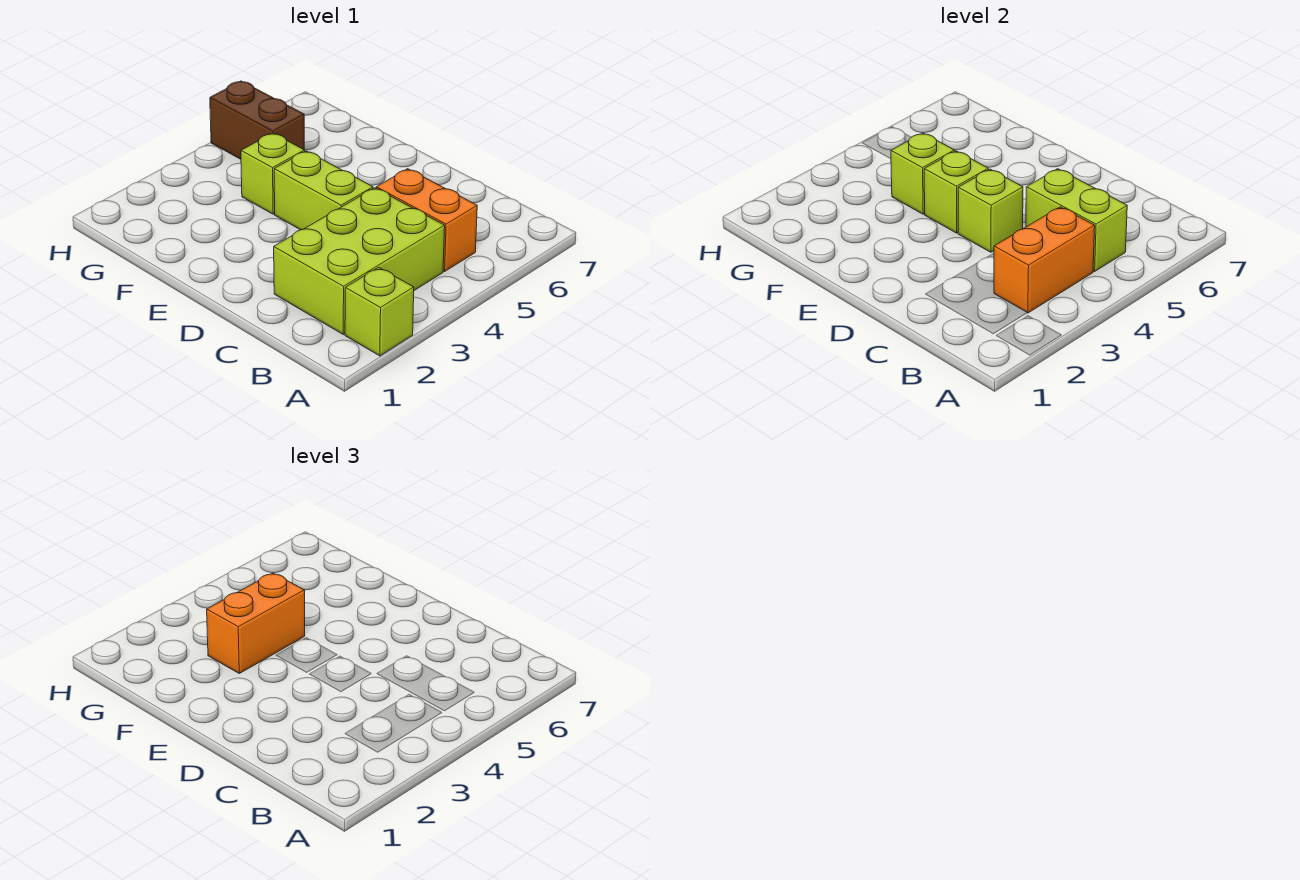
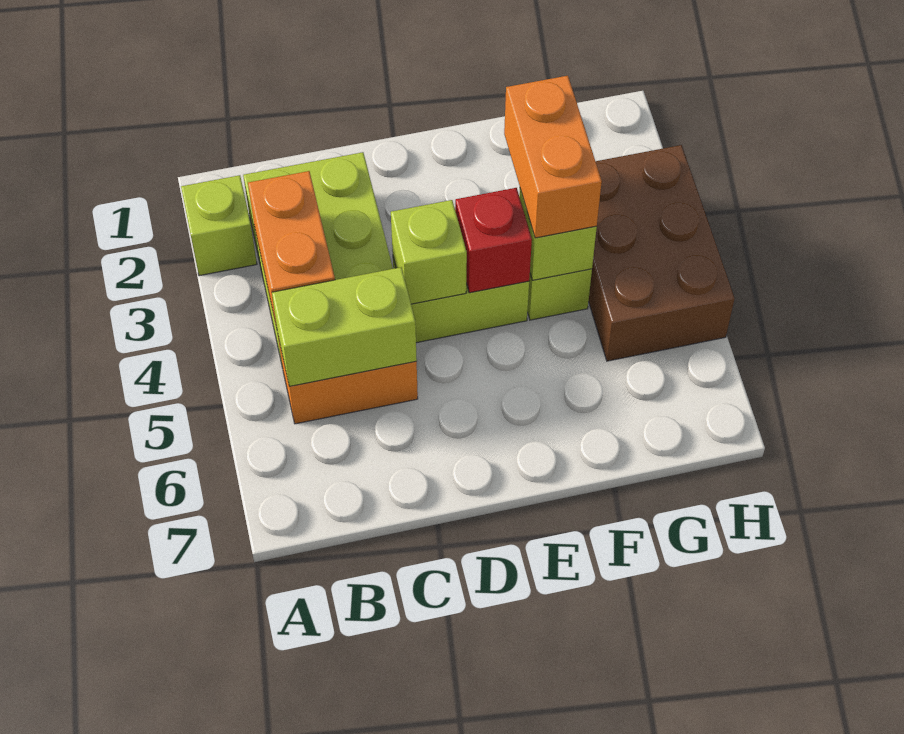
lime 1x1 brick [924,151,988,233] -> red 1x1 brick [455,188,532,293]
brown 1x2 brick [210,81,304,159] -> brown 2x3 brick [589,145,735,361]

